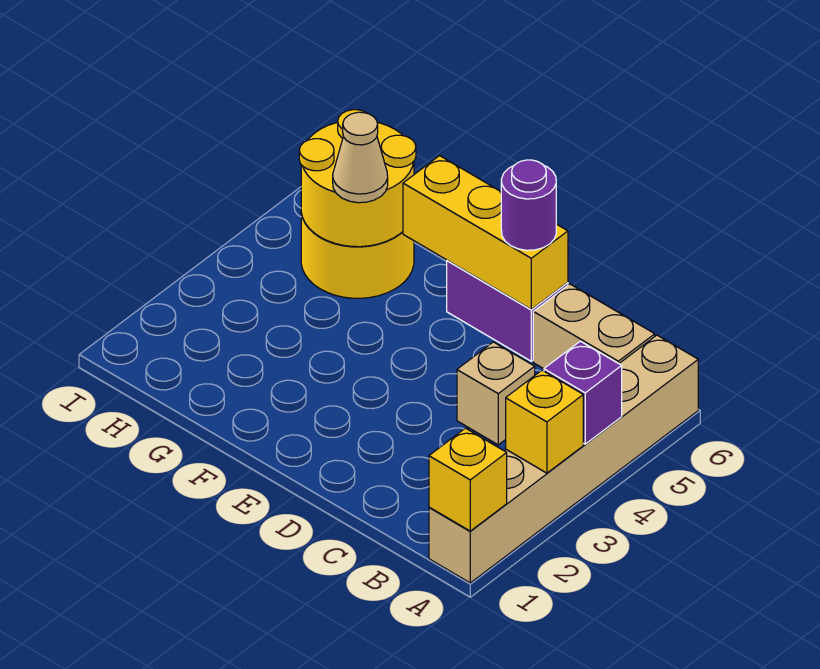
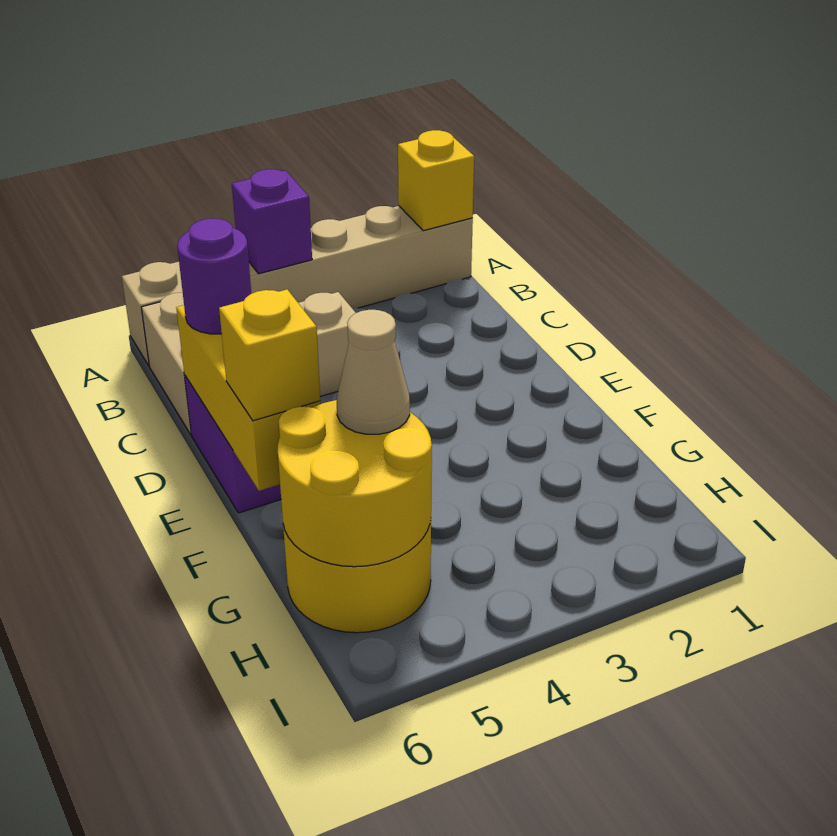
yellow 1x1 brick [506,370,583,473] -> yellow 1x1 brick moved to [219,289,320,421]

